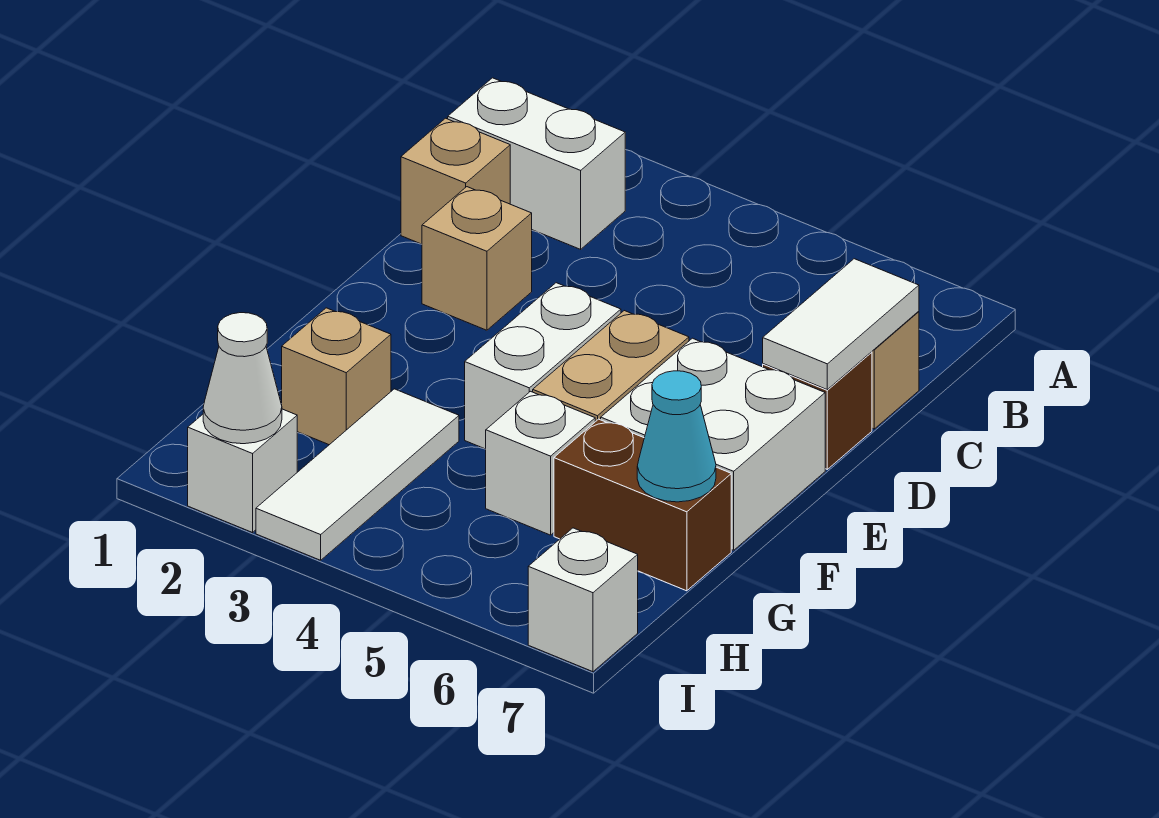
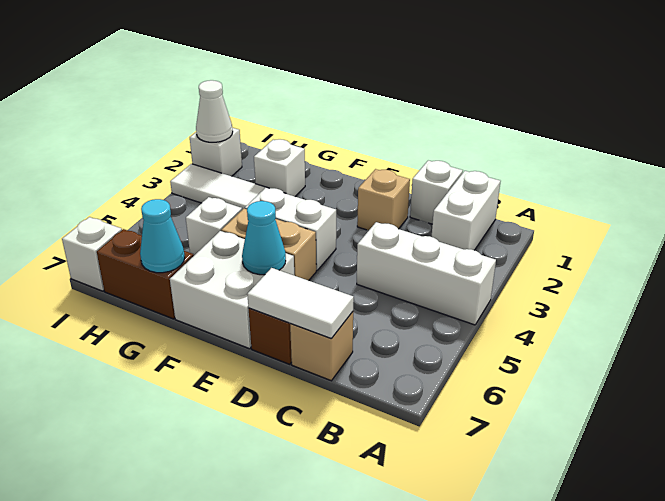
none -> white 1x3 brick [357,222,496,325]
tan 1x1 brick [401,118,510,244] -> white 1x1 brick [410,160,463,224]
none -> cyan 1x1 cone [242,201,286,275]
tan 1x1 brick [282,308,391,445] -> white 1x1 brick [254,139,305,196]
brown 1x2 brick [554,419,731,591] -> brown 1x2 brick turned to [97,229,194,319]

